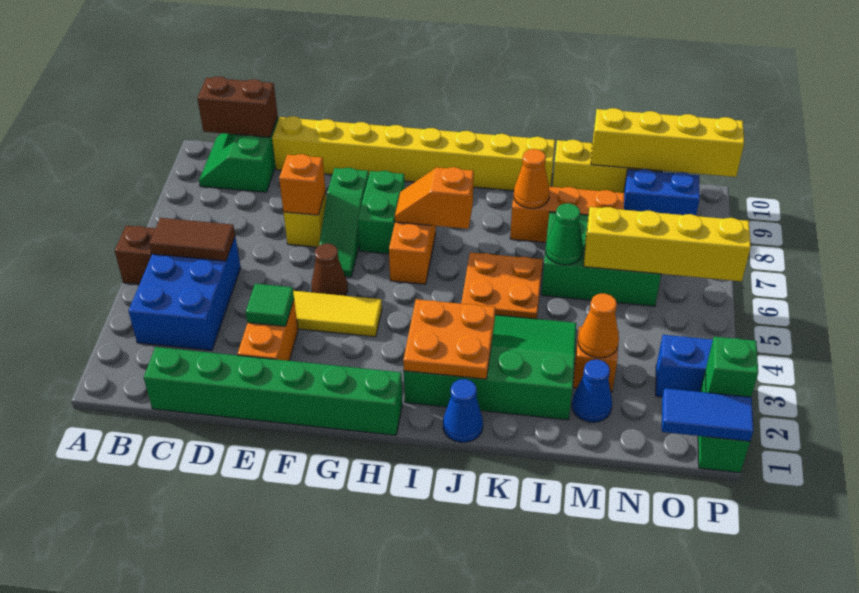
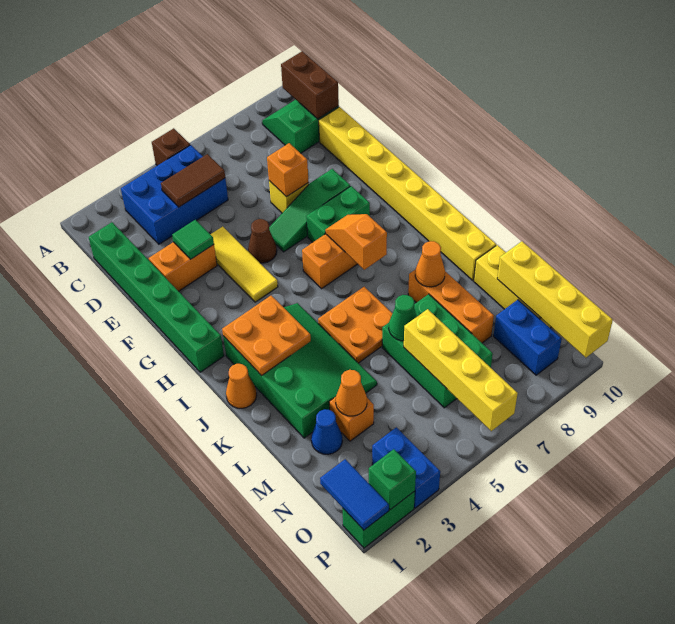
brown 1x2 tile [150,218,235,261] -> brown 1x2 tile turned to [161,154,225,207]
blue 1x1 cone [443,379,483,442] -> orange 1x1 cone [226,364,257,408]

